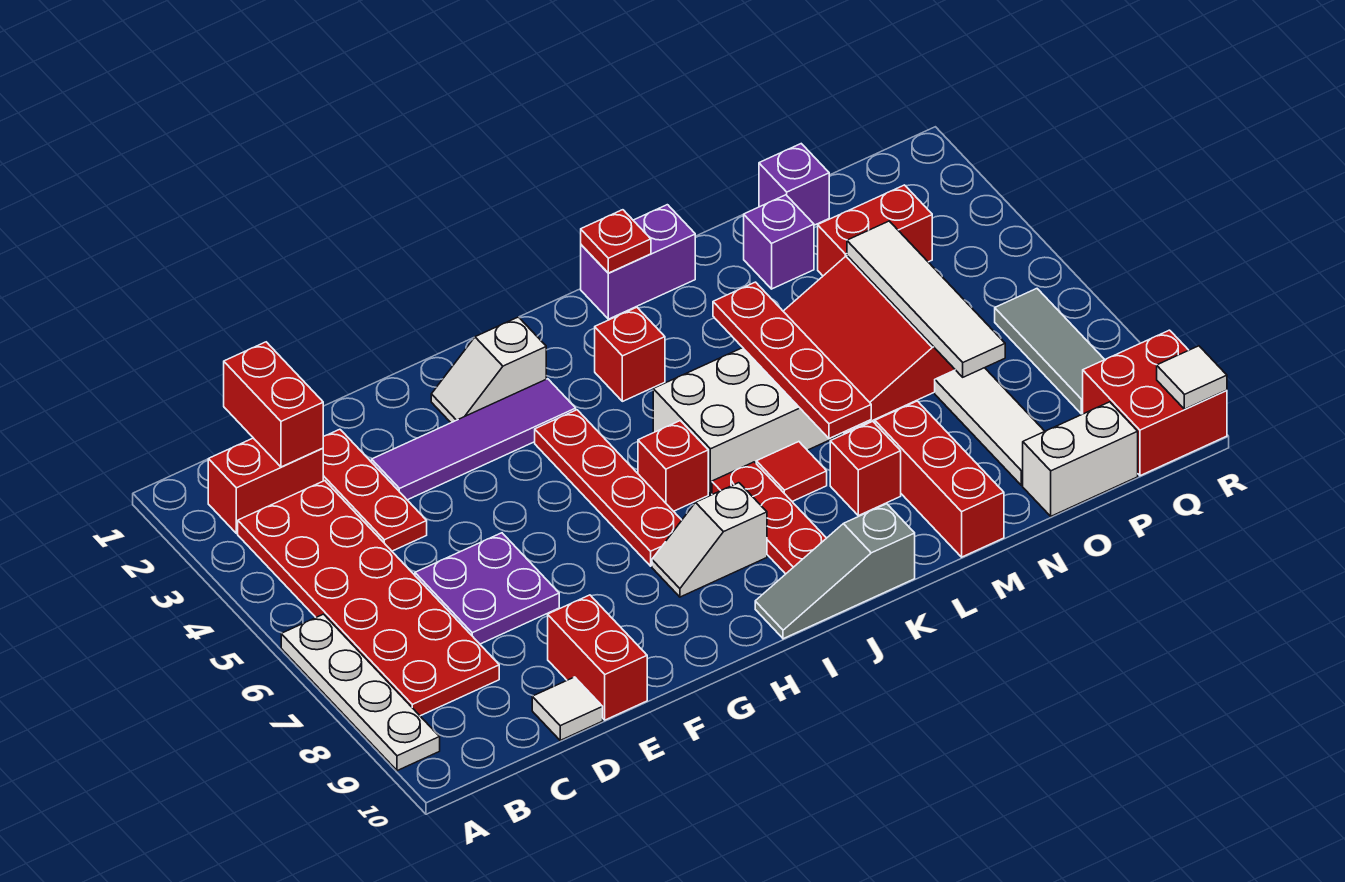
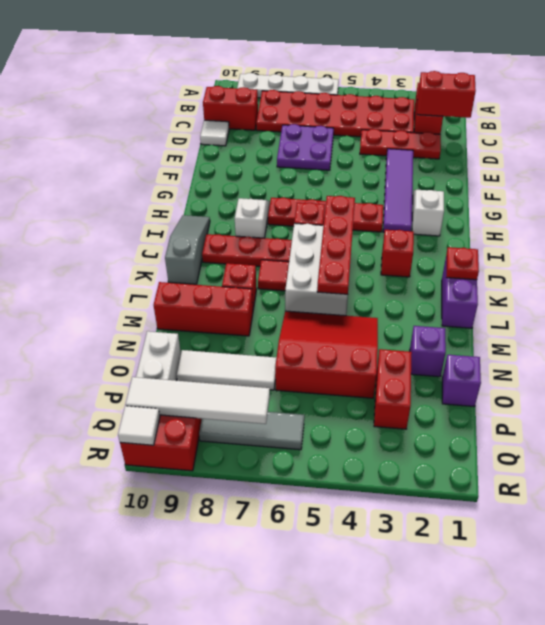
red 1x2 brick [548,595,647,720] -> red 1x2 brick moved to [203,86,258,130]
red 1x4 plate [713,282,871,439] -> red 1x4 plate turned to [317,196,355,294]
white 1x4 tile [847,221,1005,377] -> white 1x4 tile moved to [125,377,270,424]

